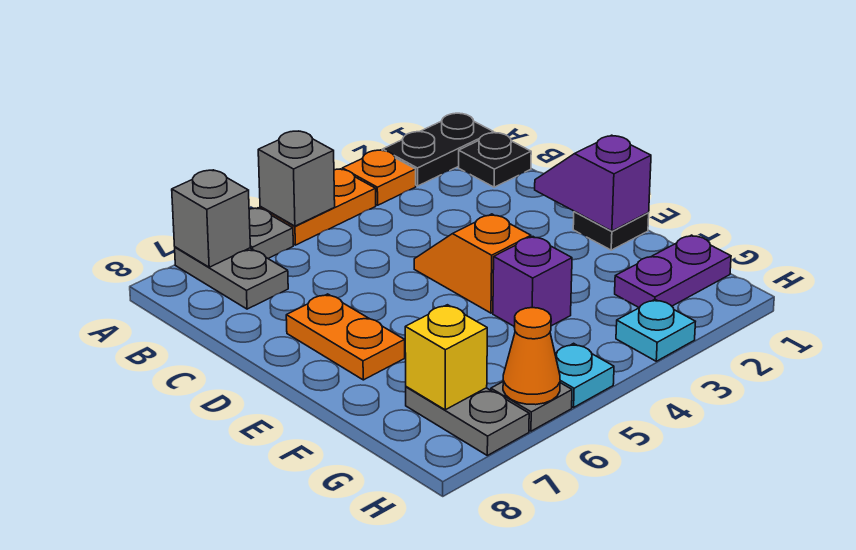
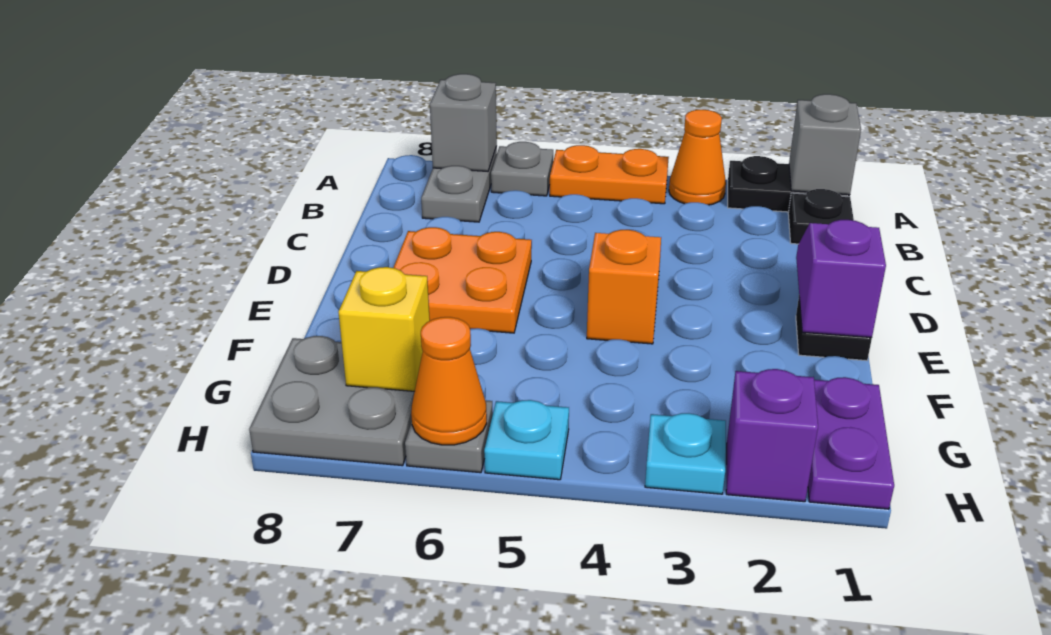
orange 1x1 plate [342,150,416,205] -> orange 1x1 cone [669,110,726,205]
grey 1x1 brick [258,131,335,226] -> grey 1x1 brick moved to [789,94,861,195]
orange 1x2 plate [286,294,405,380] -> orange 2x2 plate [393,227,532,333]
purple 1x1 brick [493,237,572,327] -> purple 1x1 brick moved to [726,369,818,502]
purple 1x2 plate [615,235,731,308] -> purple 1x2 plate turned to [808,377,894,509]
grey 1x2 plate [406,387,529,455] -> grey 2x2 plate [249,336,415,466]

